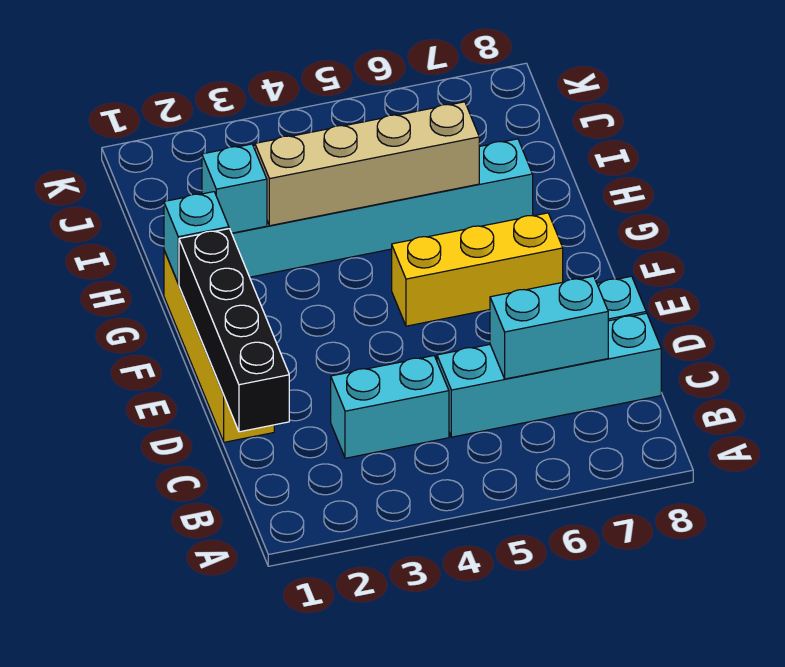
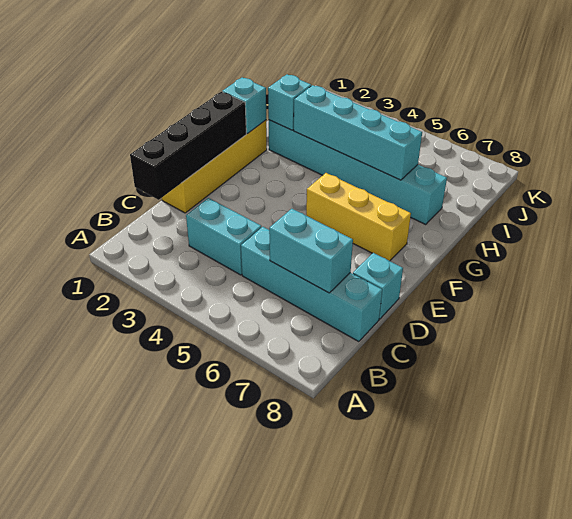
tan 1x4 brick [255,102,479,226] -> cyan 1x4 brick [294,85,422,180]

